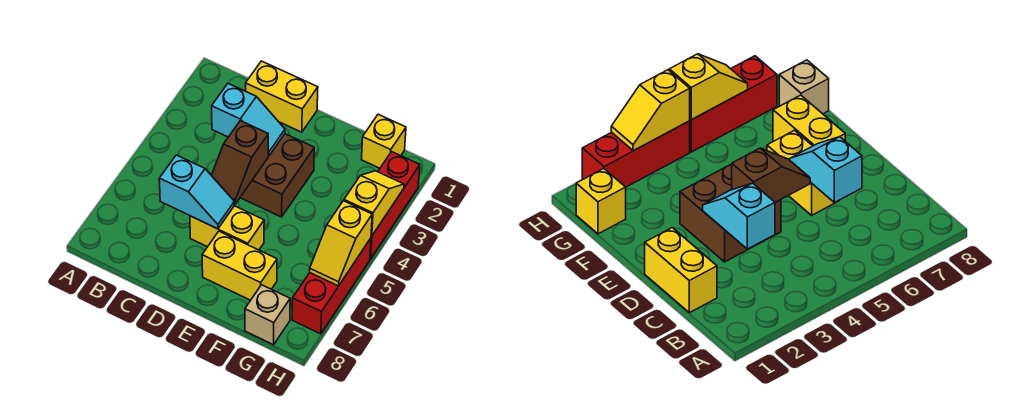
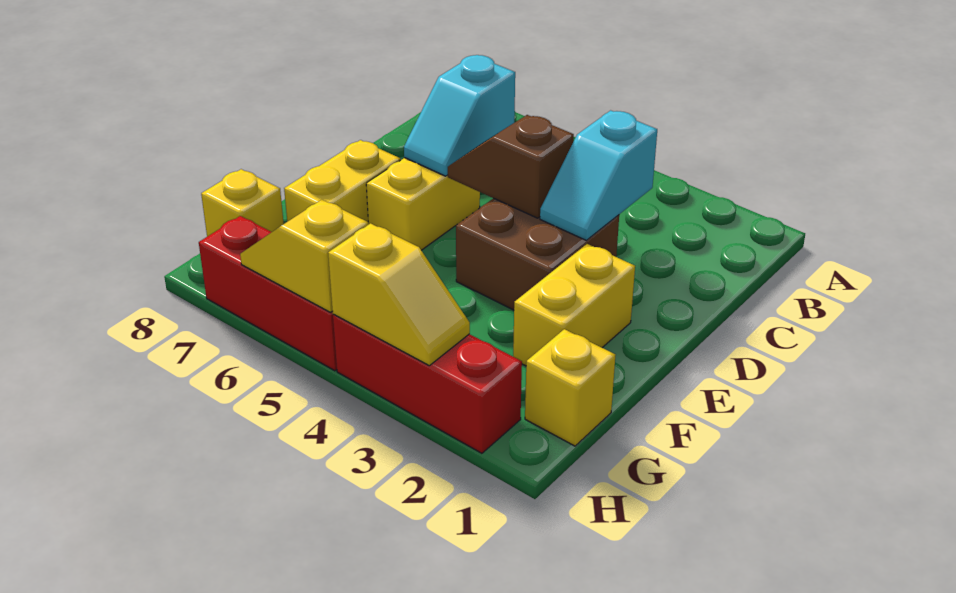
yellow 1x2 brick [246,61,318,132] -> yellow 1x2 brick moved to [513,244,635,366]
tan 1x1 brick [245,285,290,345] -> yellow 1x1 brick [201,169,284,237]

